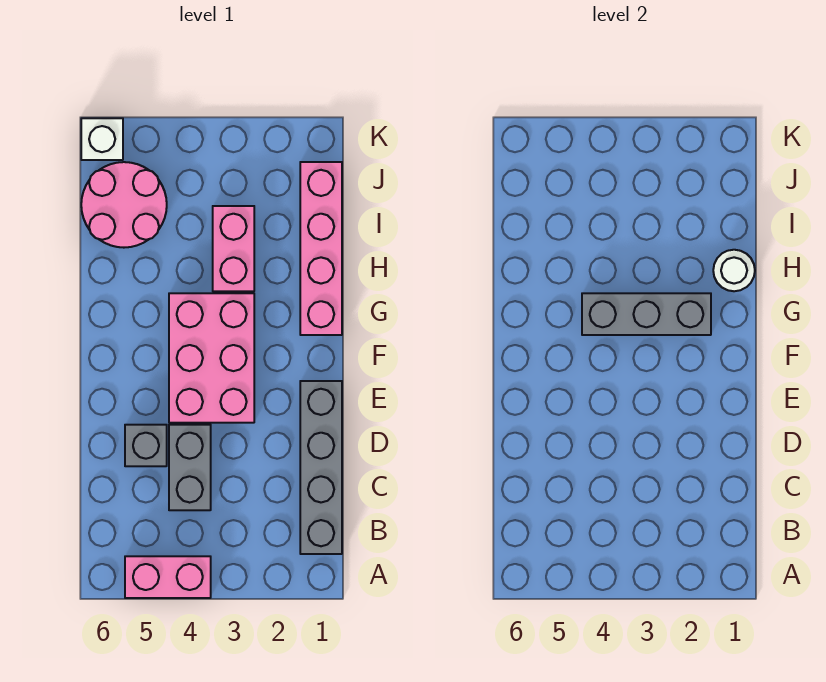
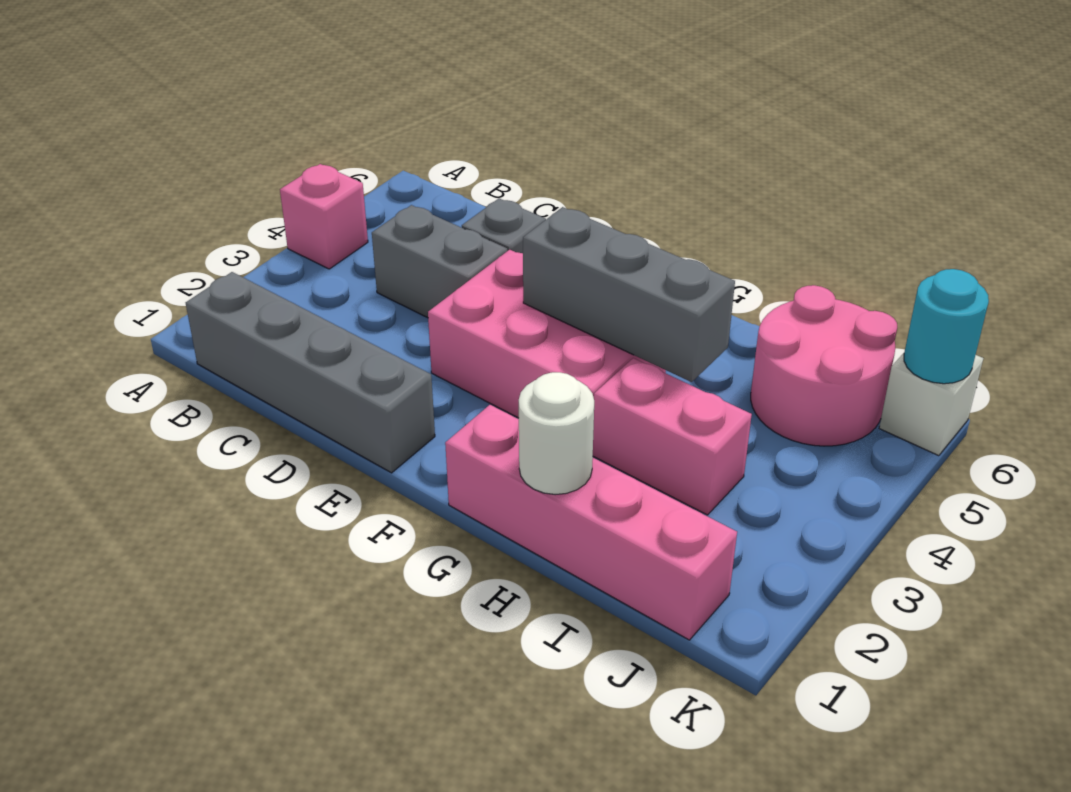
pink 1x2 brick [125,556,211,598] -> pink 1x1 brick [280,164,368,269]
grey 1x3 brick [582,293,711,335] -> grey 1x3 brick turned to [523,207,735,382]
none -> cyan 1x1 round brick [904,269,989,384]

